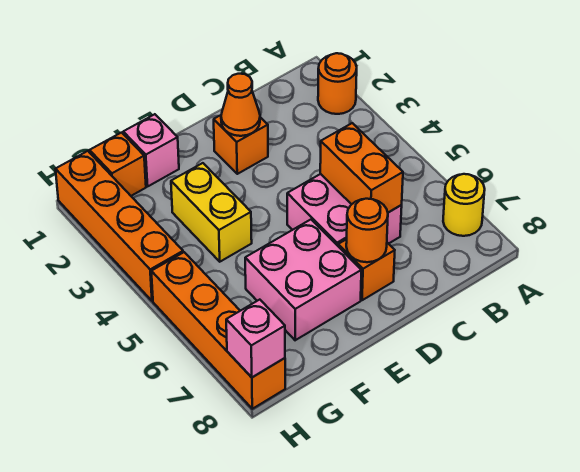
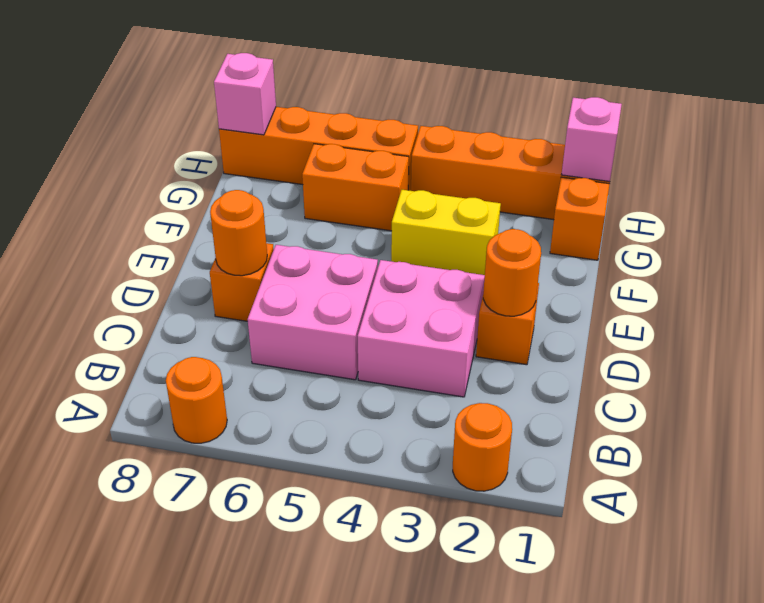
yellow 1x1 round brick [443,174,485,236] -> orange 1x1 round brick [166,357,227,443]
orange 1x2 brick [320,123,403,212] -> orange 1x2 brick moved to [302,144,409,231]
orange 1x1 cone [221,74,260,136] -> orange 1x1 round brick [483,229,541,316]
pink 2x2 brick [245,220,361,340] -> pink 2x2 brick moved to [358,260,485,397]
pink 1x1 brick [123,114,179,186] -> pink 1x1 brick moved to [561,97,622,182]

